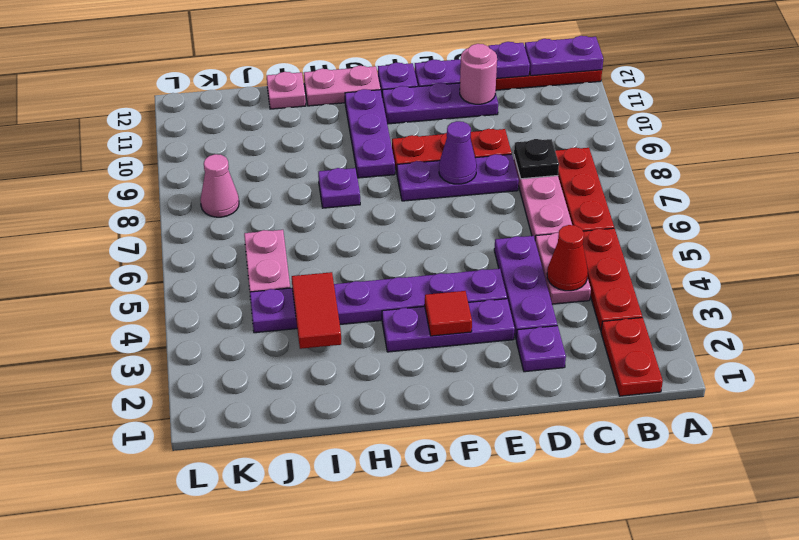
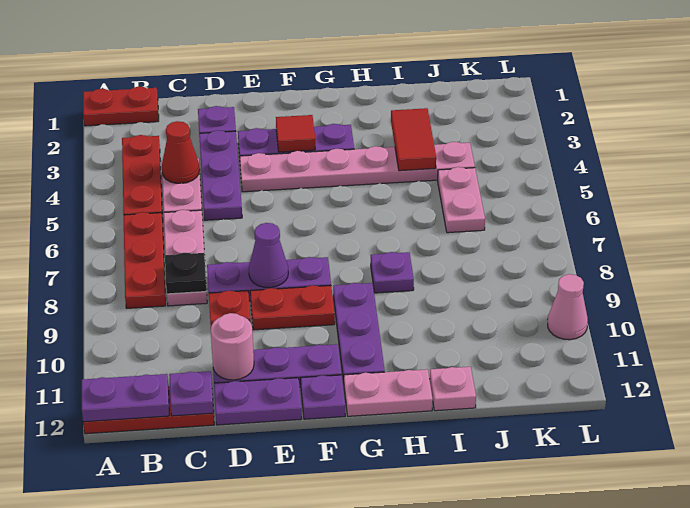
red 1x2 plate [601,317,663,396] -> red 1x2 plate turned to [83,87,159,126]
purple 1x6 plate [250,269,507,333] -> pink 1x6 plate [240,142,475,192]
pink 1x1 cone [200,154,239,217] -> pink 1x1 cone moved to [548,274,588,340]

